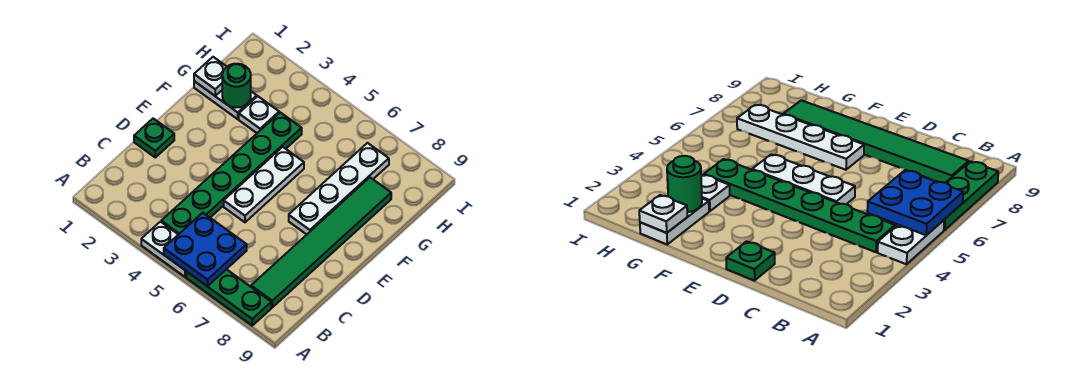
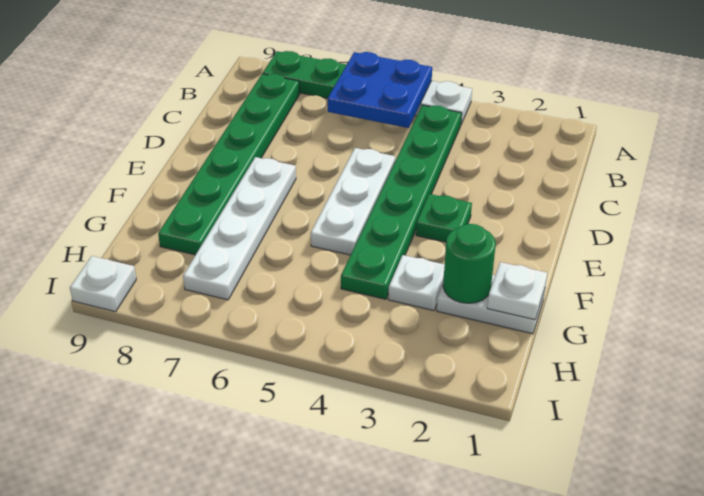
green 1x6 tile [251,178,391,307] -> green 1x6 plate [158,74,300,255]
green 1x1 plate [134,119,174,157] -> green 1x1 plate moved to [416,194,472,242]
none -> white 1x1 plate [70,256,136,312]

